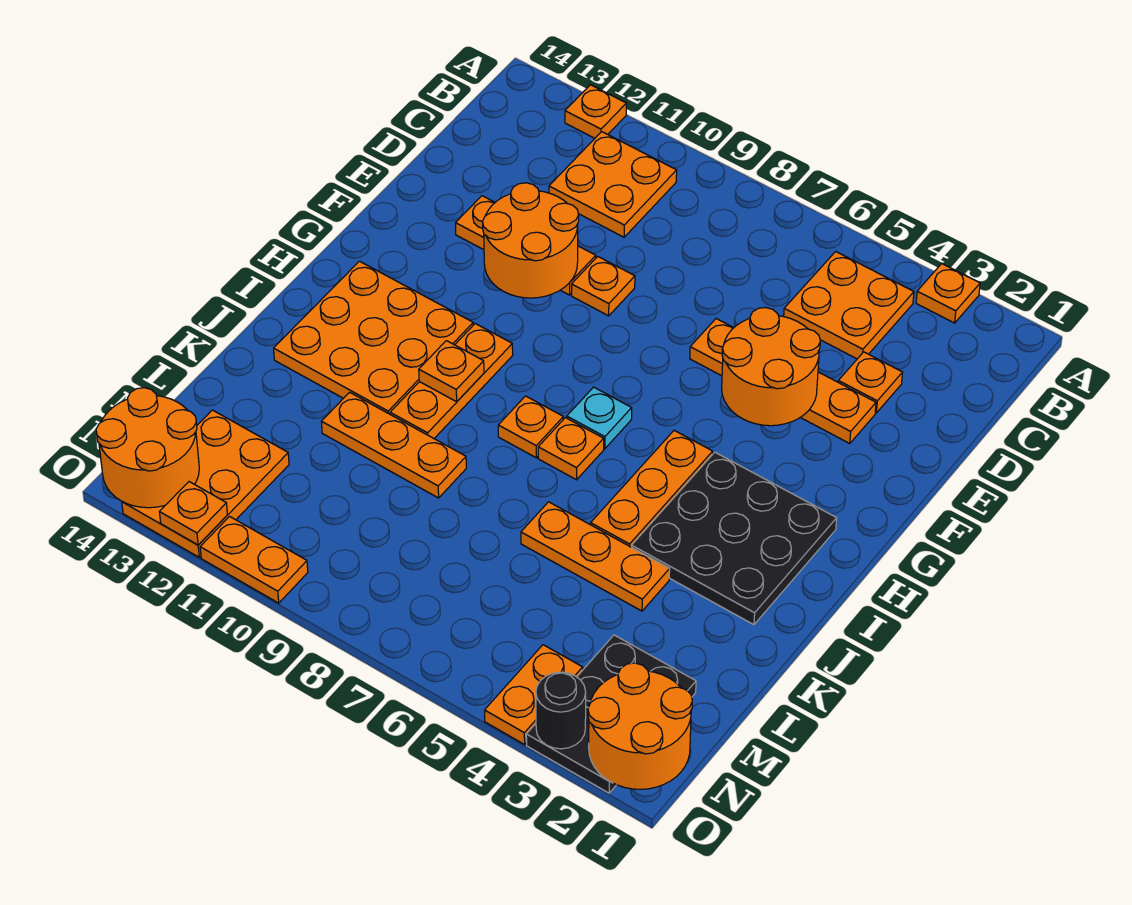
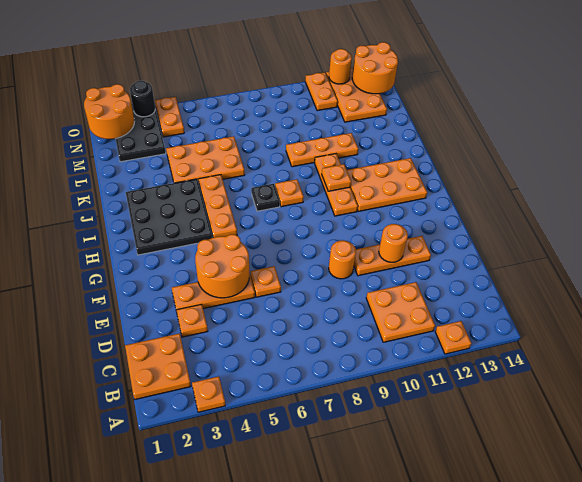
orange 2x2 plate [784,252,914,359] -> orange 2x2 plate moved to [125,333,191,399]
orange 1x1 plate [572,256,635,316] -> orange 1x1 round brick [329,240,356,279]
orange 2x2 round brick [482,183,579,298] -> orange 1x1 round brick [379,224,408,262]
cyan 1x1 plate [567,387,632,449] -> none
orange 3x3 plate [274,261,473,414] -> orange 2x3 plate [347,158,427,211]
orange 1x1 plate [538,418,604,480] -> black 1x1 plate [251,184,280,211]
orange 1x3 plate [521,502,670,611] -> orange 2x3 plate [166,136,245,183]
orange 1x2 plate [200,517,308,603] -> orange 1x2 plate turned to [305,72,338,111]
orange 1x1 plate [160,482,228,545] -> orange 1x1 round brick [329,49,352,84]

